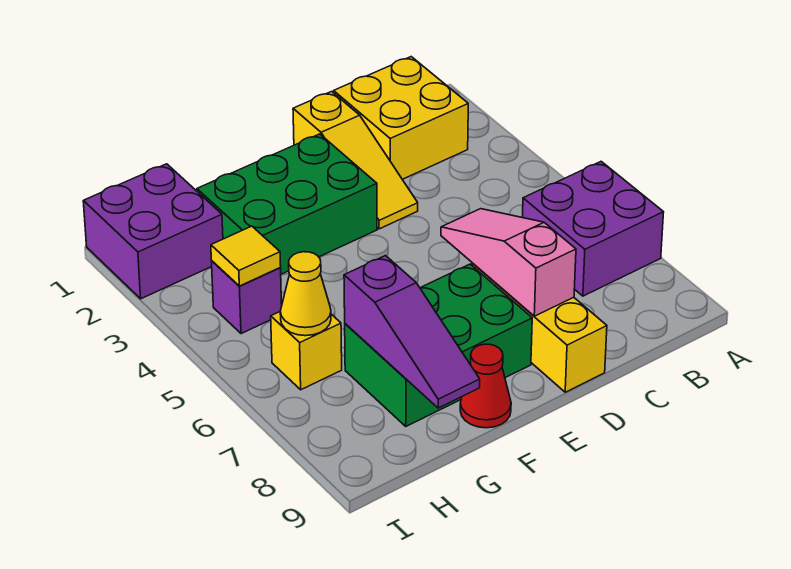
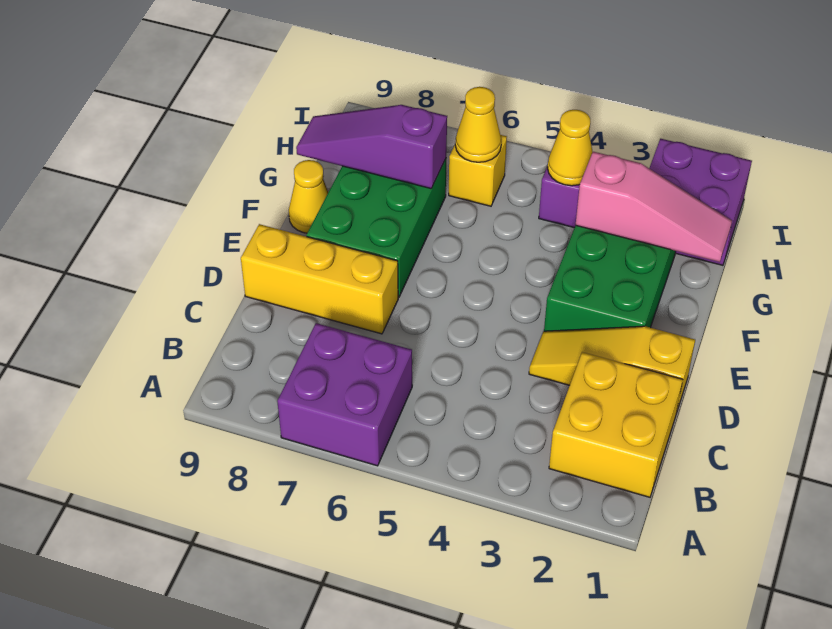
pink 1x3 slope [441,209,576,316] -> pink 1x3 slope moved to [576,152,732,262]
red 1x1 cone [460,344,511,428] -> yellow 1x1 cone [289,160,328,233]
yellow 1x1 tile [211,226,281,286] -> yellow 1x1 cone [548,110,593,186]

